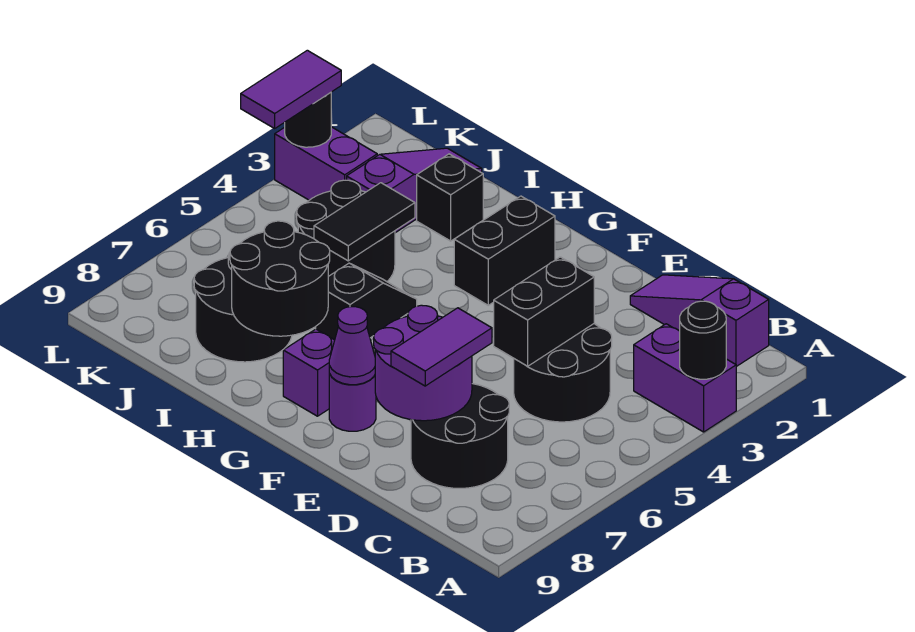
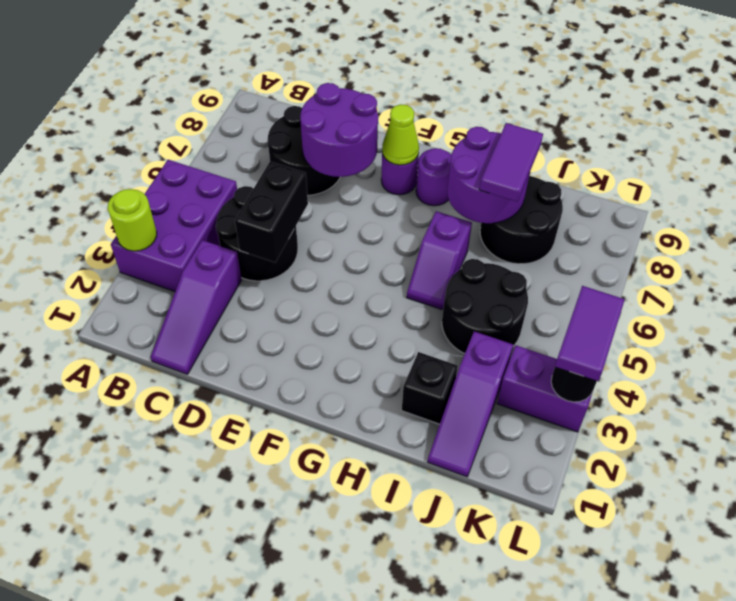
purple 1x2 brick [634,324,736,432] -> purple 2x3 brick [111,160,237,291]
black 1x1 round brick [680,301,726,379] -> lime 1x1 round brick [108,189,157,251]
purple 1x3 slope [630,275,769,367] -> purple 1x3 slope turned to [151,240,242,374]
purple 1x2 tile [391,308,492,386] -> purple 1x2 tile moved to [479,123,543,202]
purple 1x1 cone [329,307,375,385] -> lime 1x1 cone [382,104,419,165]
black 1x2 brick [454,196,555,305] -> none
purple 1x1 brick [283,329,335,416] -> purple 1x1 round brick [416,148,451,206]
black 1x2 slope [316,263,417,340] -> purple 1x2 slope [407,211,472,310]
black 2x2 round brick [230,221,330,336] -> purple 2x2 round brick [447,127,530,223]
black 1x2 tile [314,183,415,261] -> none

